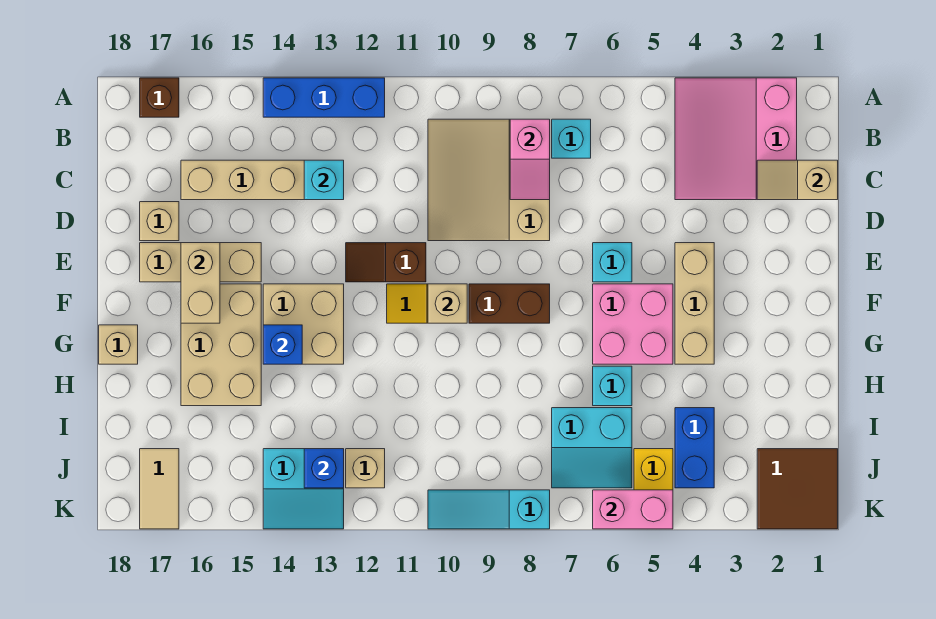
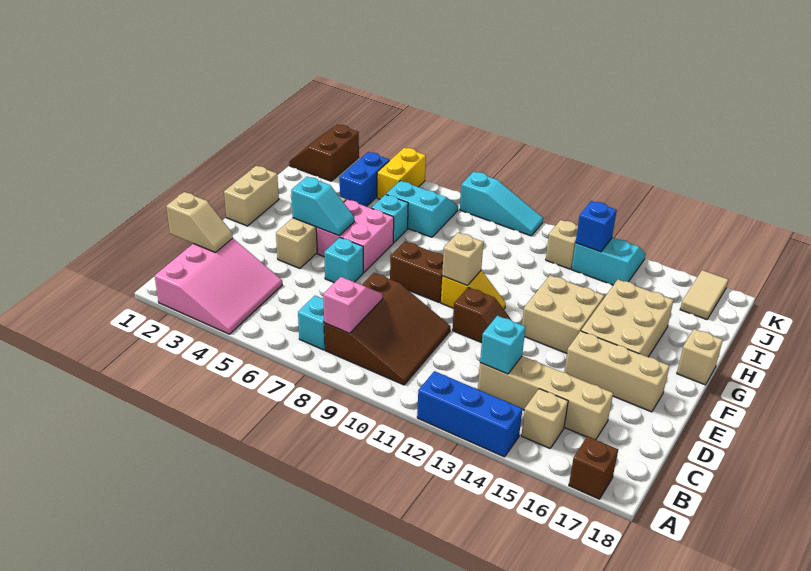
tan 3x3 slope [428,119,550,241] -> brown 3x3 slope [324,273,451,385]
tan 1x1 brick [140,202,179,241] -> tan 1x1 brick moved to [521,389,568,448]
tan 1x2 brick [181,243,220,323] -> tan 1x2 brick moved to [224,166,279,226]
none -> cyan 1x2 slope [291,177,354,236]
blue 1x1 brick [263,325,302,364] -> none
brown 2x2 tile [757,449,838,529] -> brown 2x2 slope [289,125,359,181]
pink 1x2 brick [593,490,673,529] -> none

